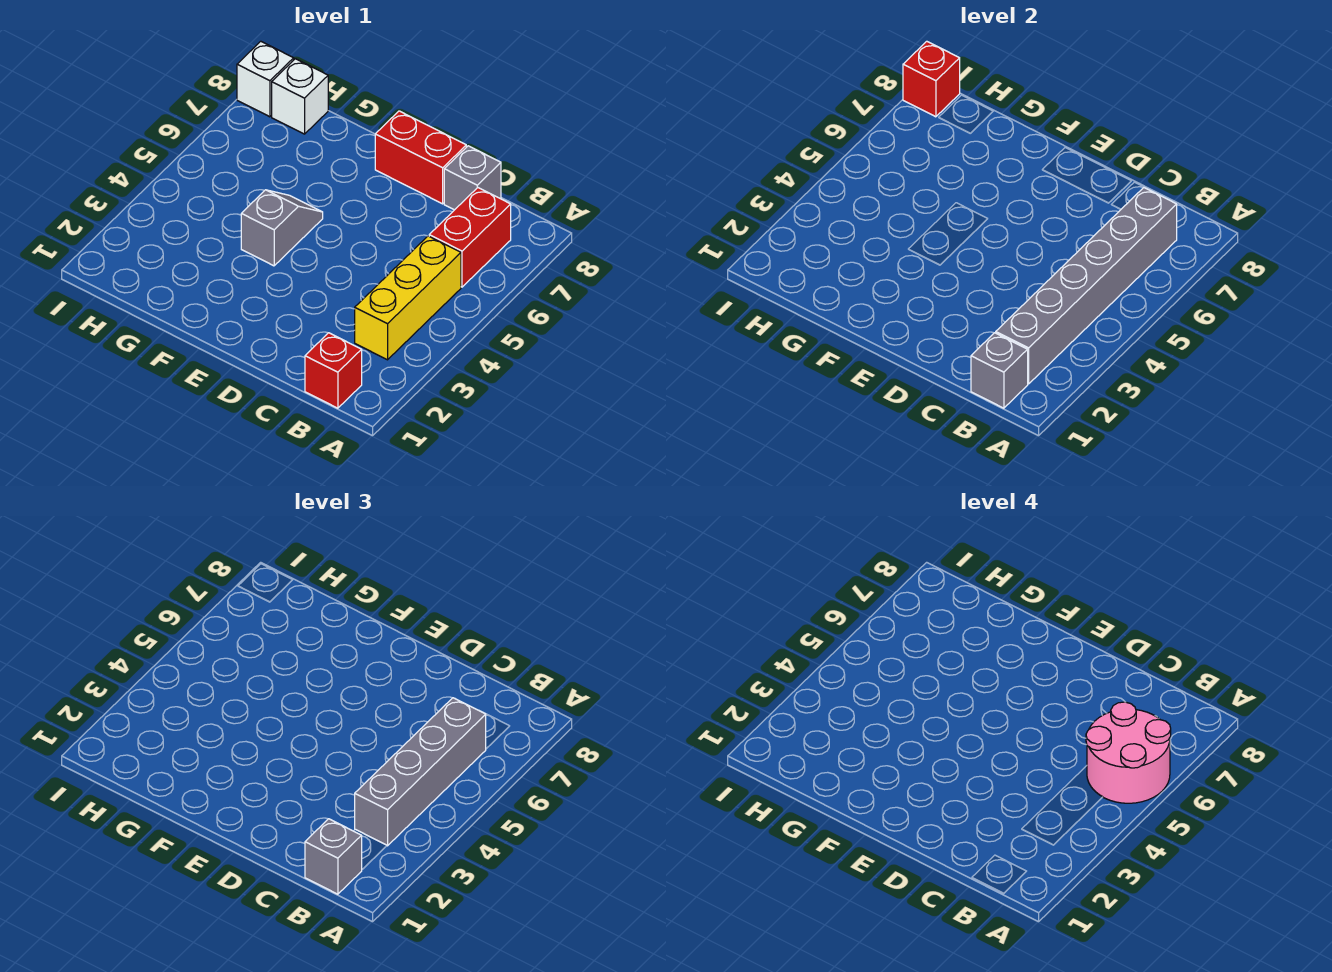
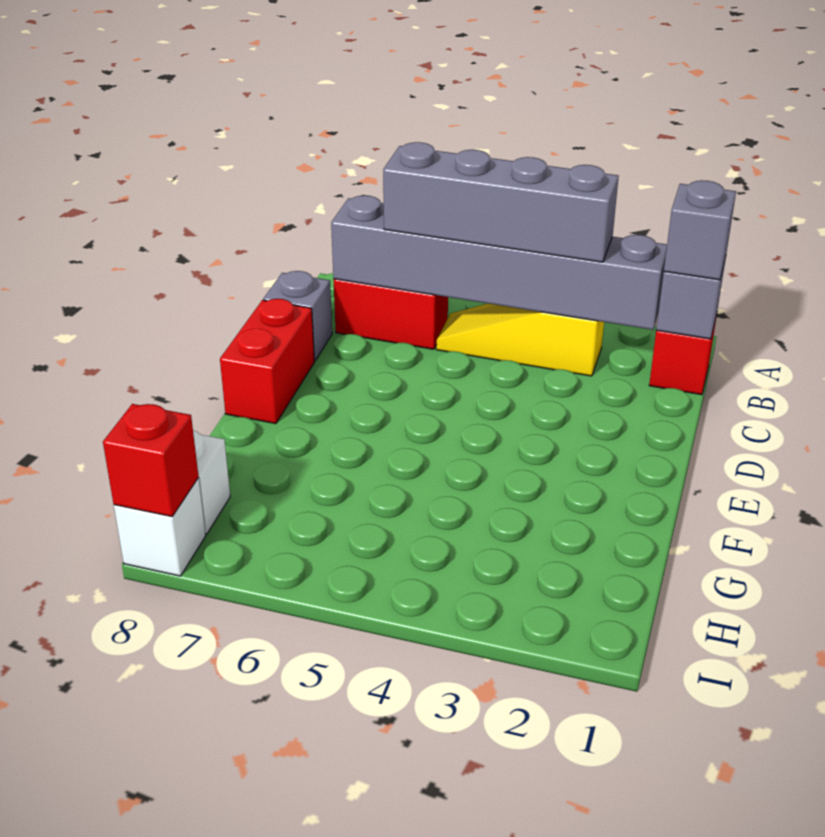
pink 2x2 round brick [1086,702,1171,803] -> none
yellow 1x3 brick [355,236,461,360] -> yellow 1x3 slope [436,304,604,376]
grey 1x2 slope [241,190,323,266] -> none

